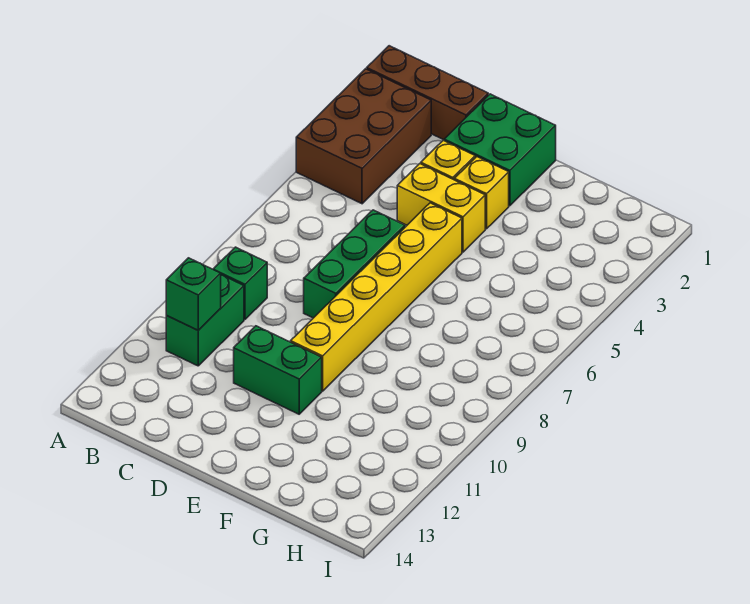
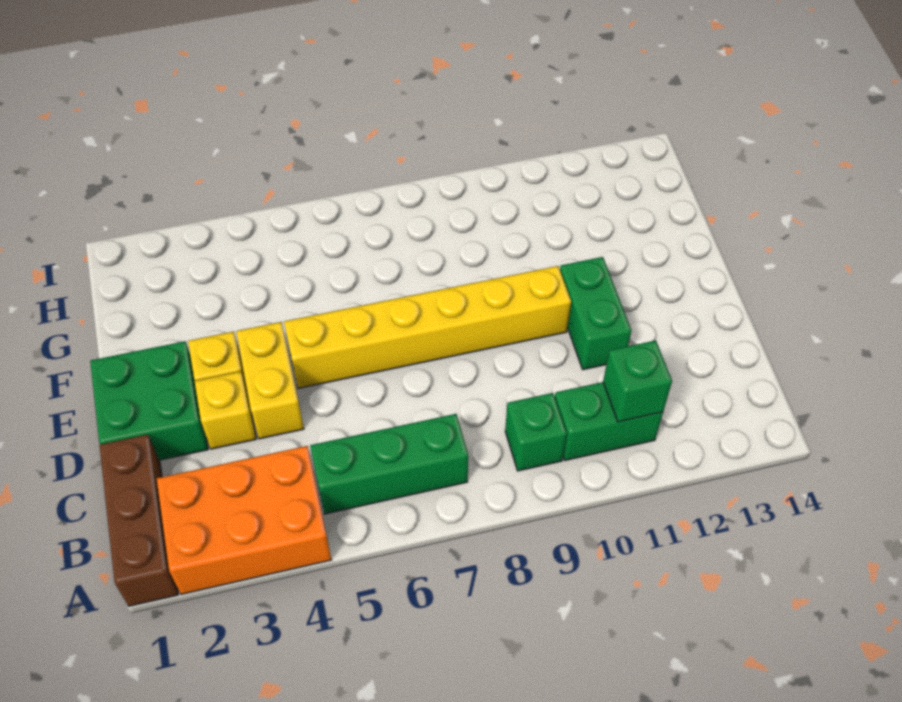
brown 2x3 brick [296,69,431,204] -> orange 2x3 brick [157,446,331,594]
green 1x3 brick [304,210,405,318] -> green 1x3 brick moved to [310,414,468,514]

